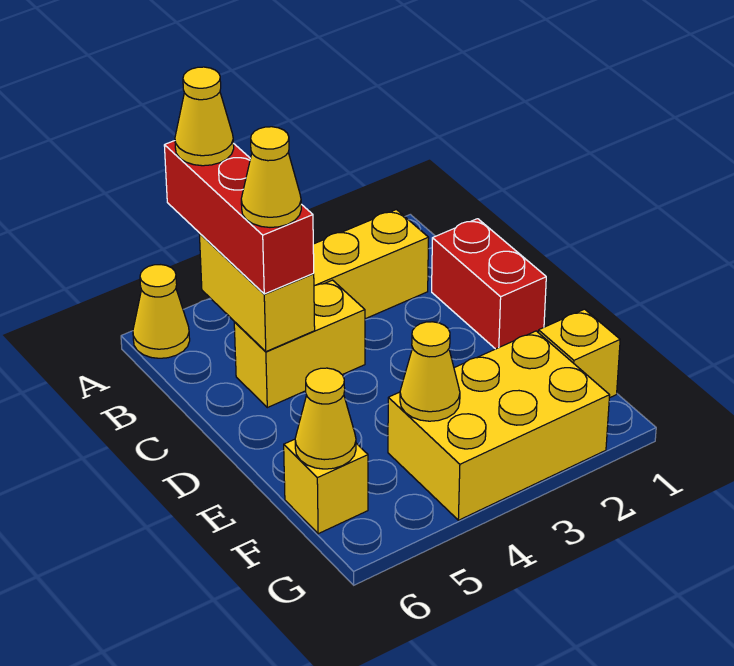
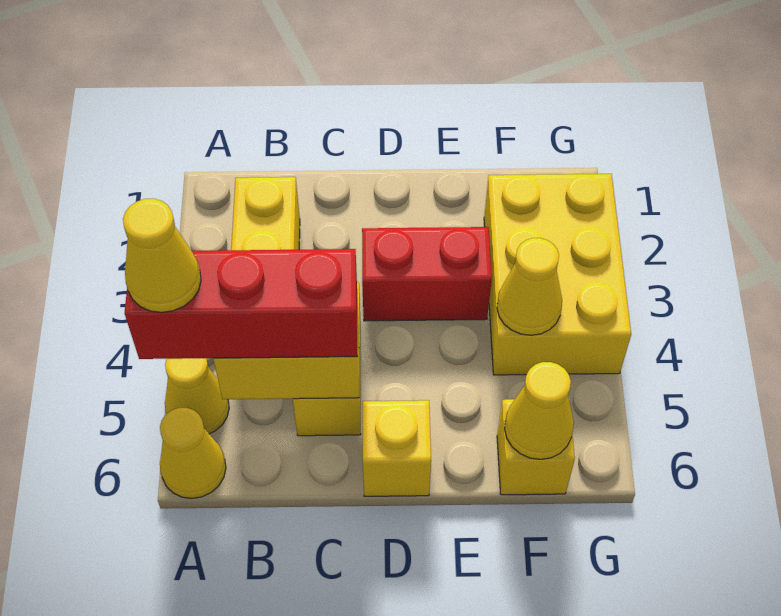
red 1x2 brick [432,219,546,349] -> red 1x2 brick moved to [362,227,492,321]
yellow 1x1 cone [241,127,301,227] -> yellow 1x1 cone moved to [165,358,229,434]
yellow 1x1 brick [538,309,620,398] -> yellow 1x1 brick moved to [363,400,431,496]

